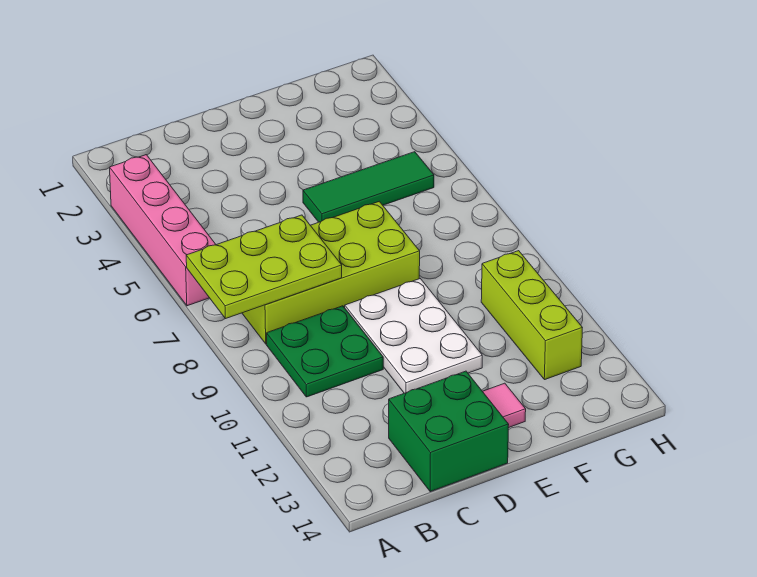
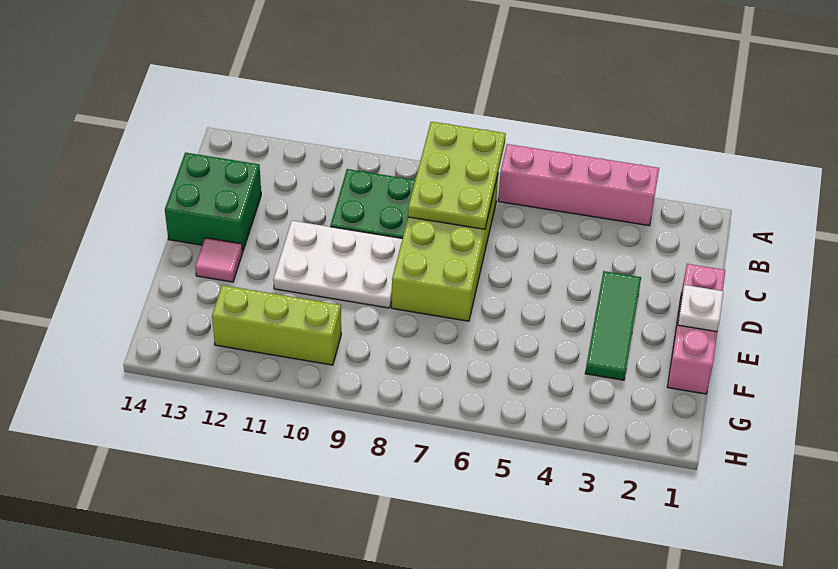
none -> pink 1x3 brick [667,264,725,394]
none -> white 1x1 plate [678,285,723,332]
green 1x3 tile [303,152,434,222] -> green 1x3 tile moved to [585,271,641,380]

